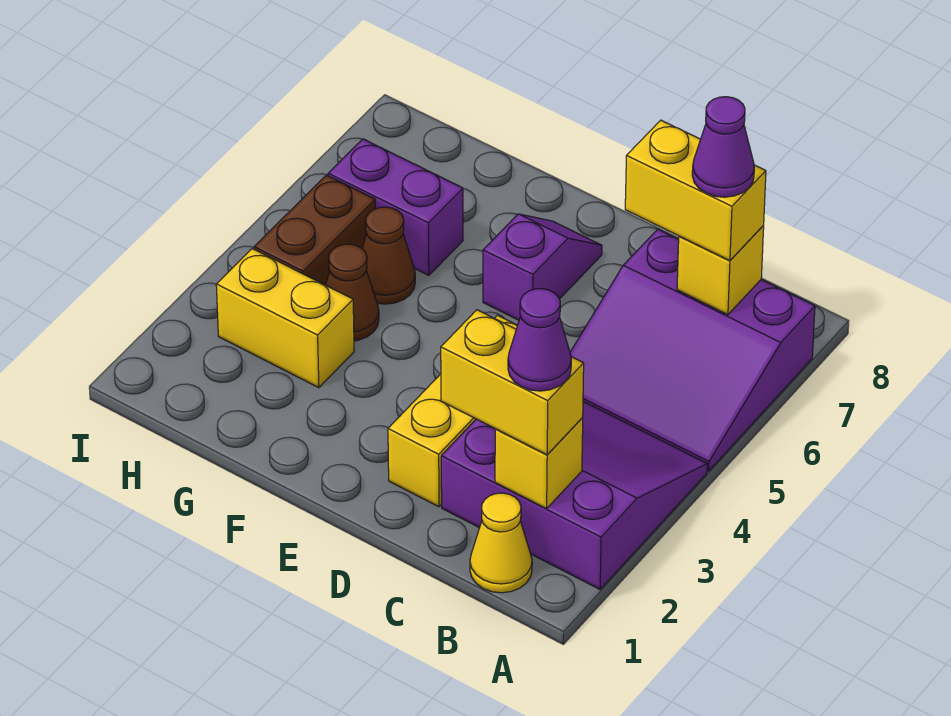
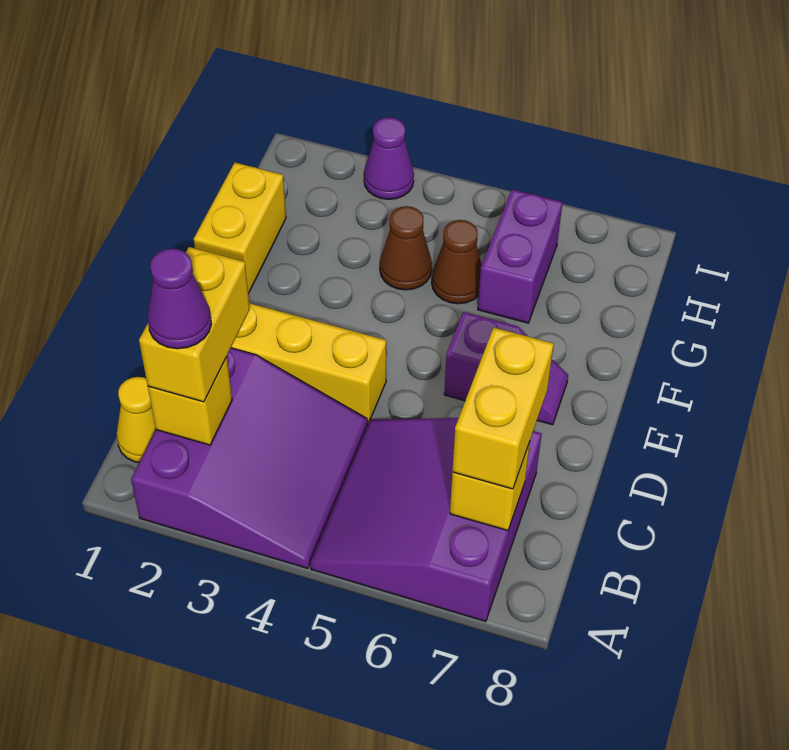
purple 1x1 cone [692,97,754,197] -> purple 1x1 cone moved to [364,117,414,199]
yellow 1x2 brick [216,249,354,388] -> yellow 1x2 brick moved to [194,163,286,293]
brown 1x2 brick [254,175,375,285] -> none

